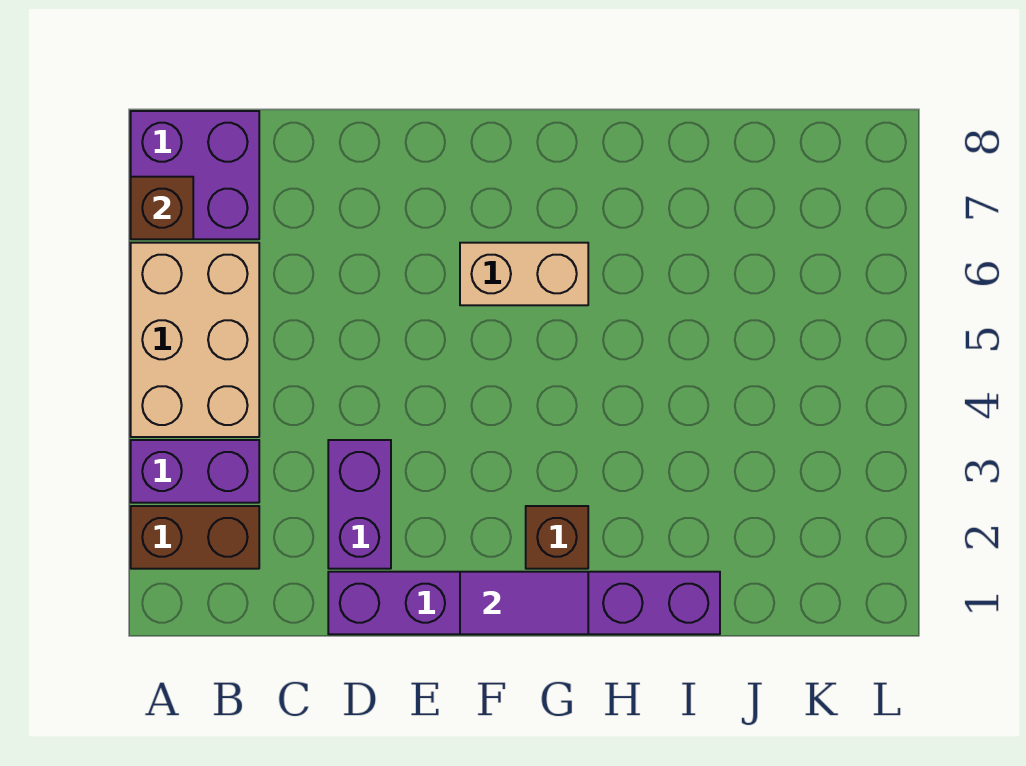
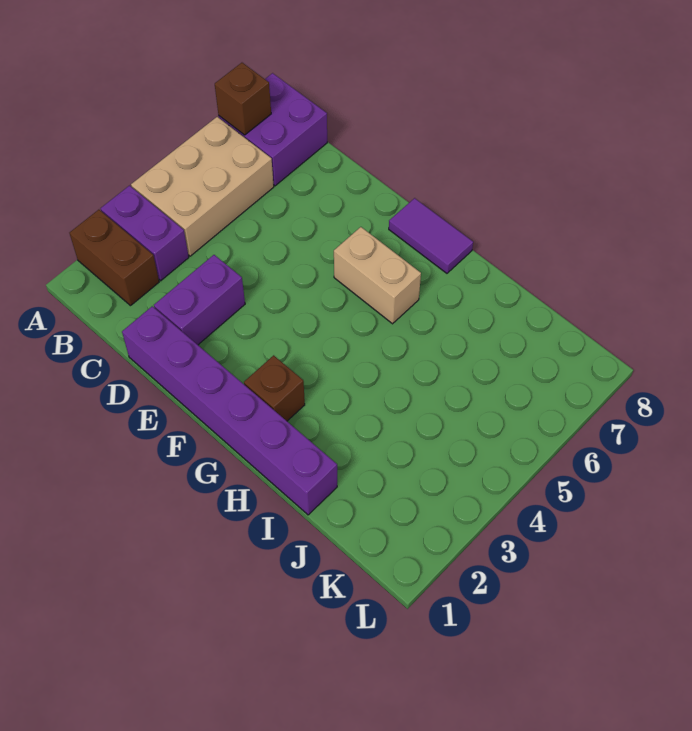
purple 1x2 tile [460,572,588,634] -> purple 1x2 tile moved to [389,198,473,273]

